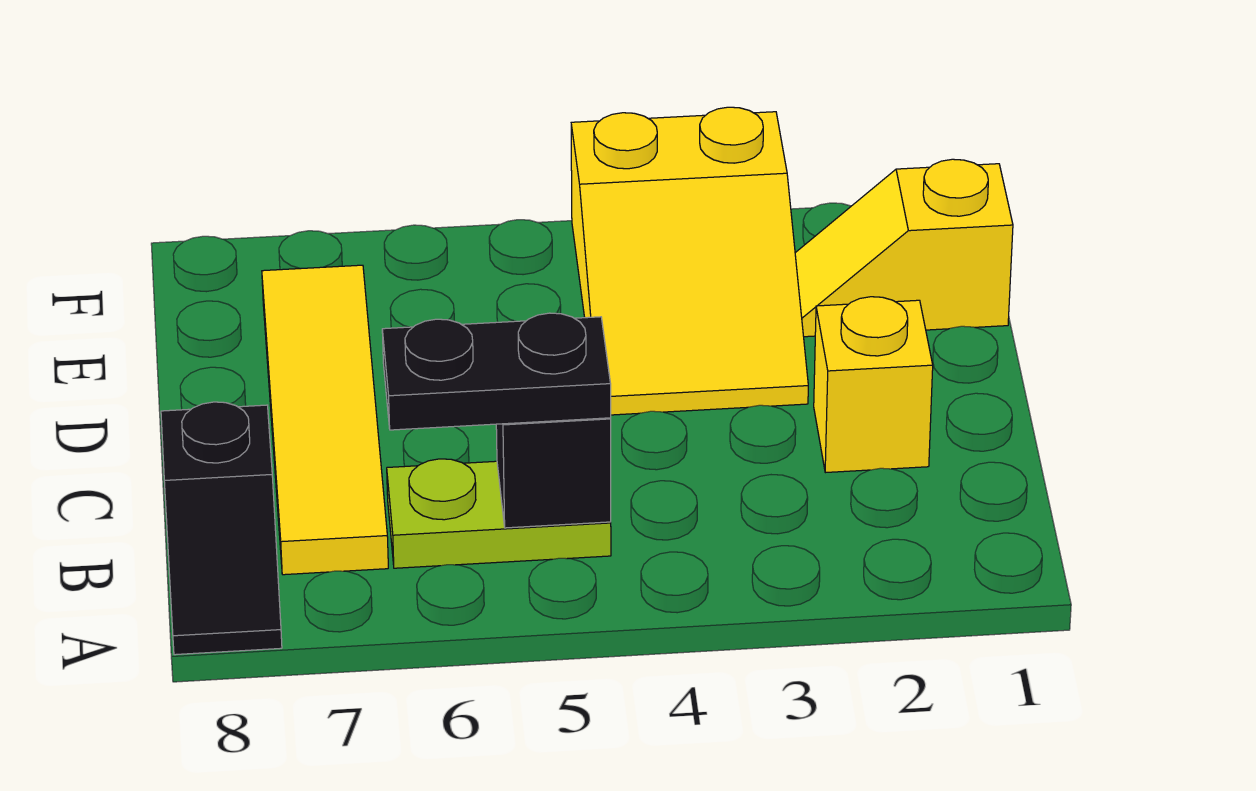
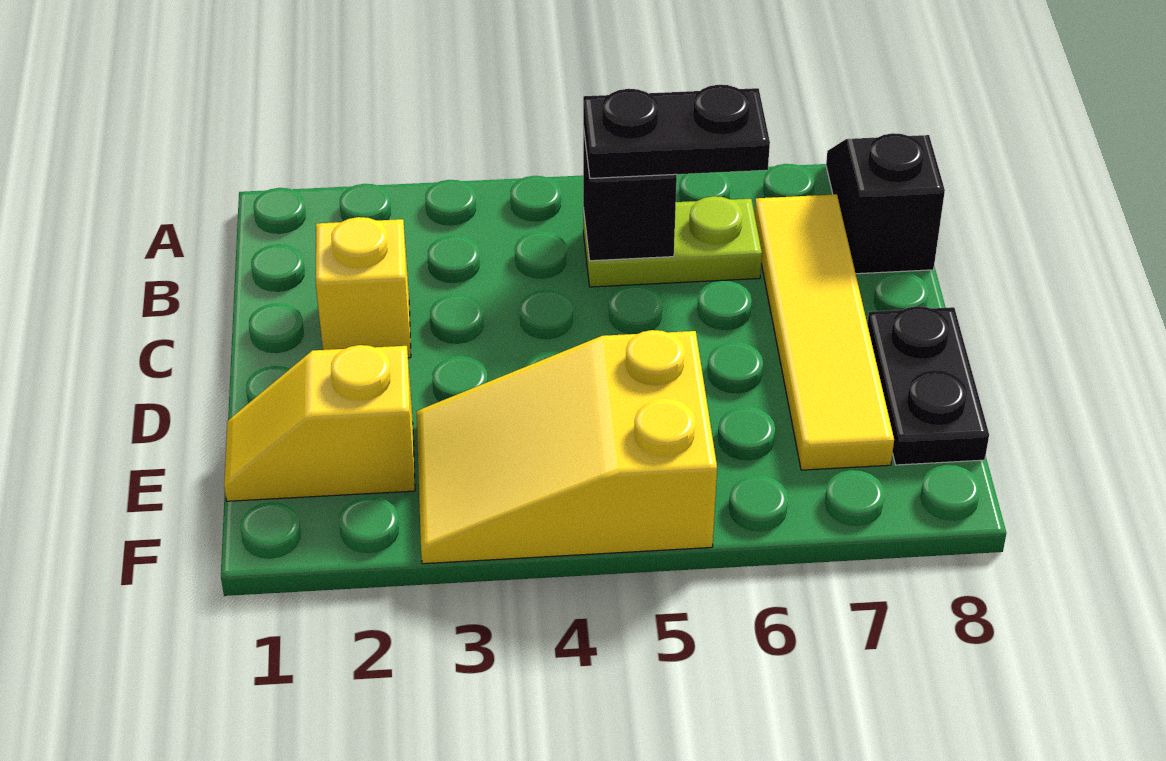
yellow 2x3 slope [571,107,808,415] -> yellow 2x3 slope turned to [417,330,717,564]
none -> black 1x2 plate [867,306,989,465]
yellow 1x2 slope [795,159,1013,337] -> yellow 1x2 slope turned to [224,345,415,501]

